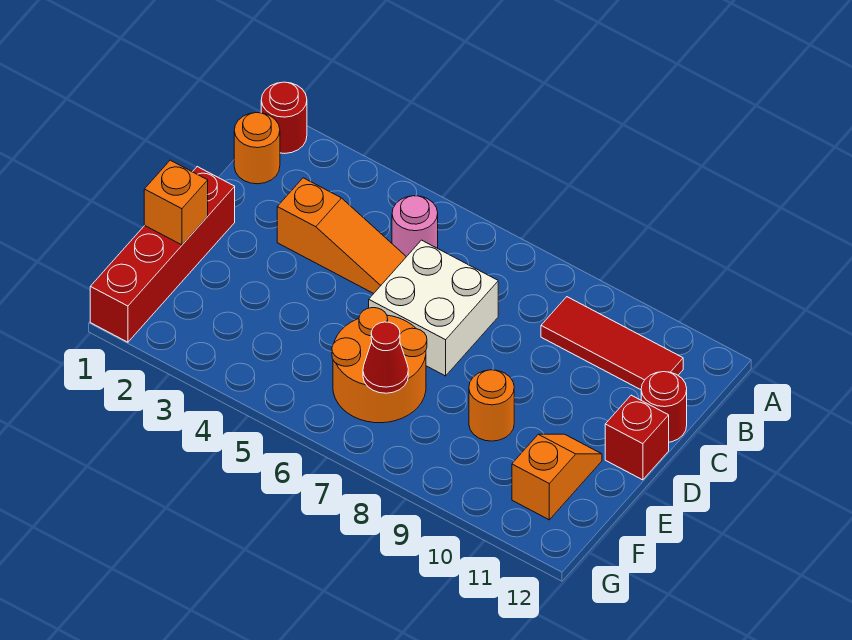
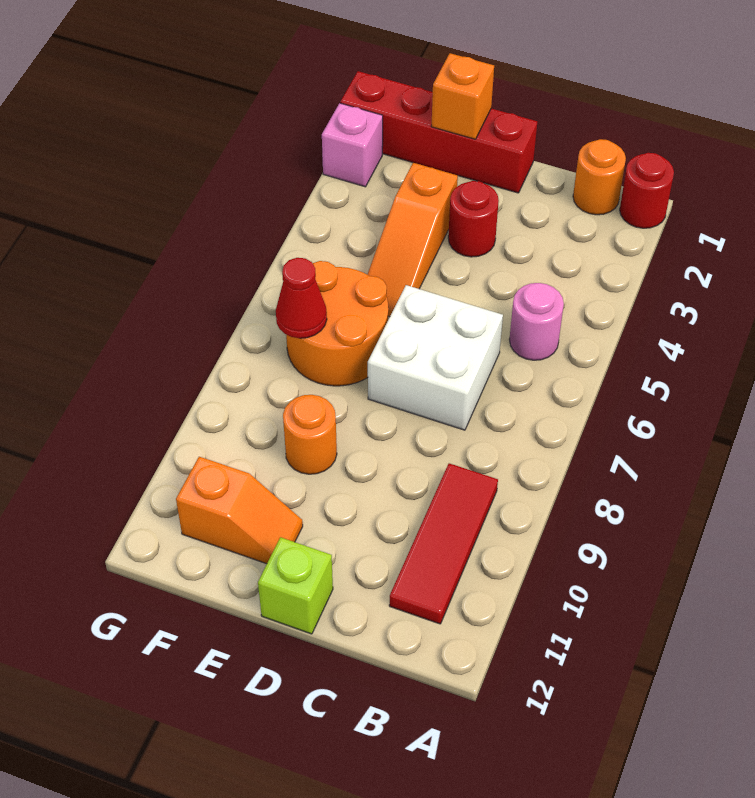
orange 1x3 slope [277,178,406,294] -> orange 1x3 slope moved to [367,163,458,317]
red 1x1 round brick [641,372,687,442] -> red 1x1 round brick moved to [448,181,499,257]
red 1x1 brick [605,395,669,480] -> lime 1x1 brick [258,537,333,634]
none -> pink 1x1 brick [322,103,383,187]

